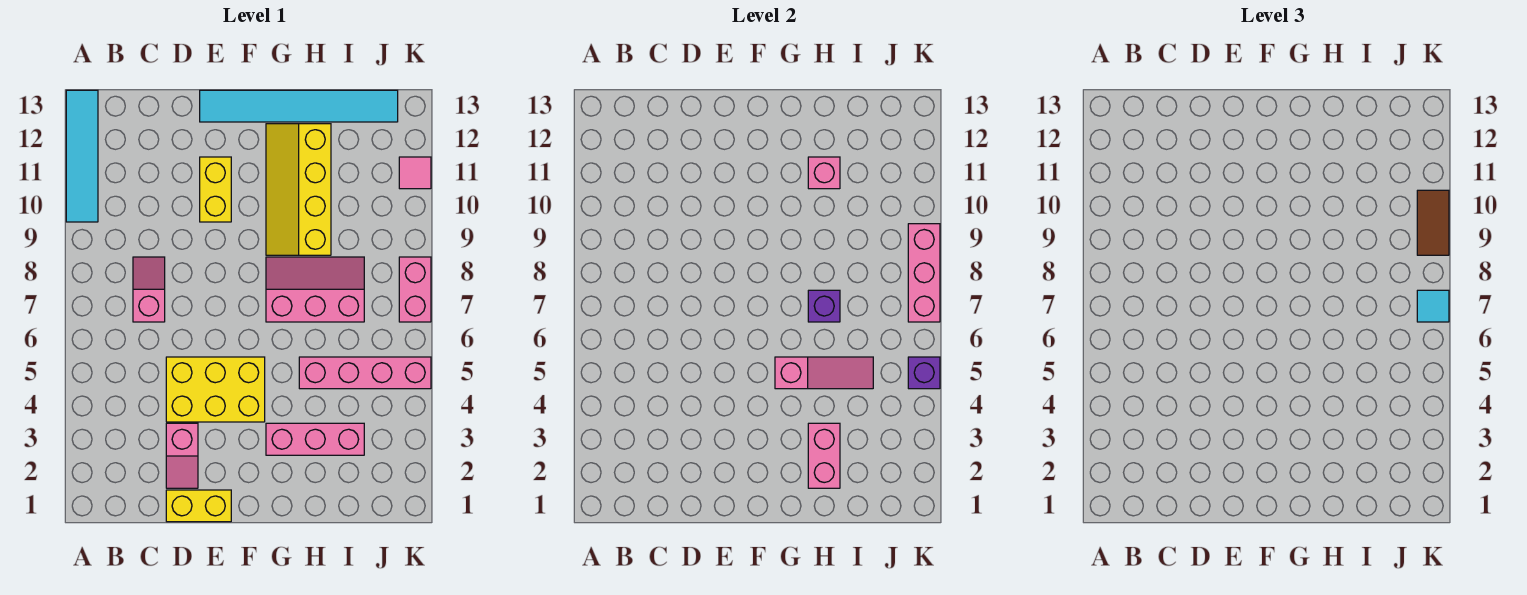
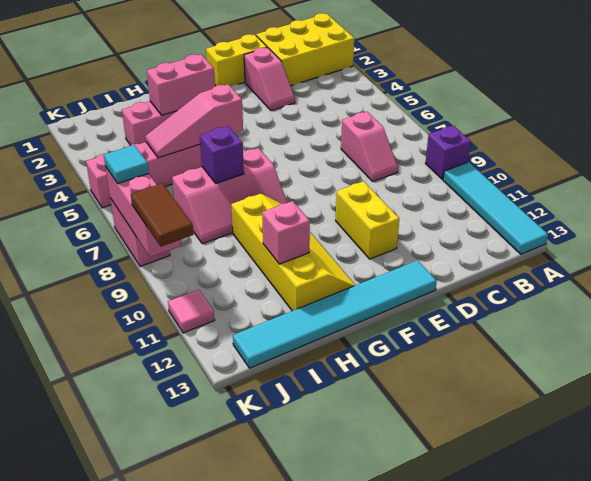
pink 1x2 slope [166,423,198,488] -> pink 1x2 slope turned to [244,48,295,111]
yellow 2x3 brick [166,357,265,422] -> yellow 2x3 brick moved to [256,13,354,86]
pink 1x2 brick [808,423,840,488] -> pink 1x2 brick turned to [147,54,215,115]
purple 1x1 brick [908,357,940,389] -> purple 1x1 brick moved to [425,126,471,180]

